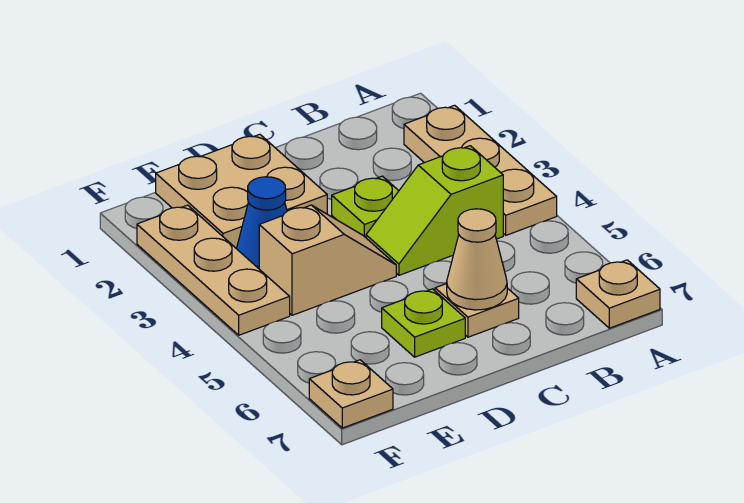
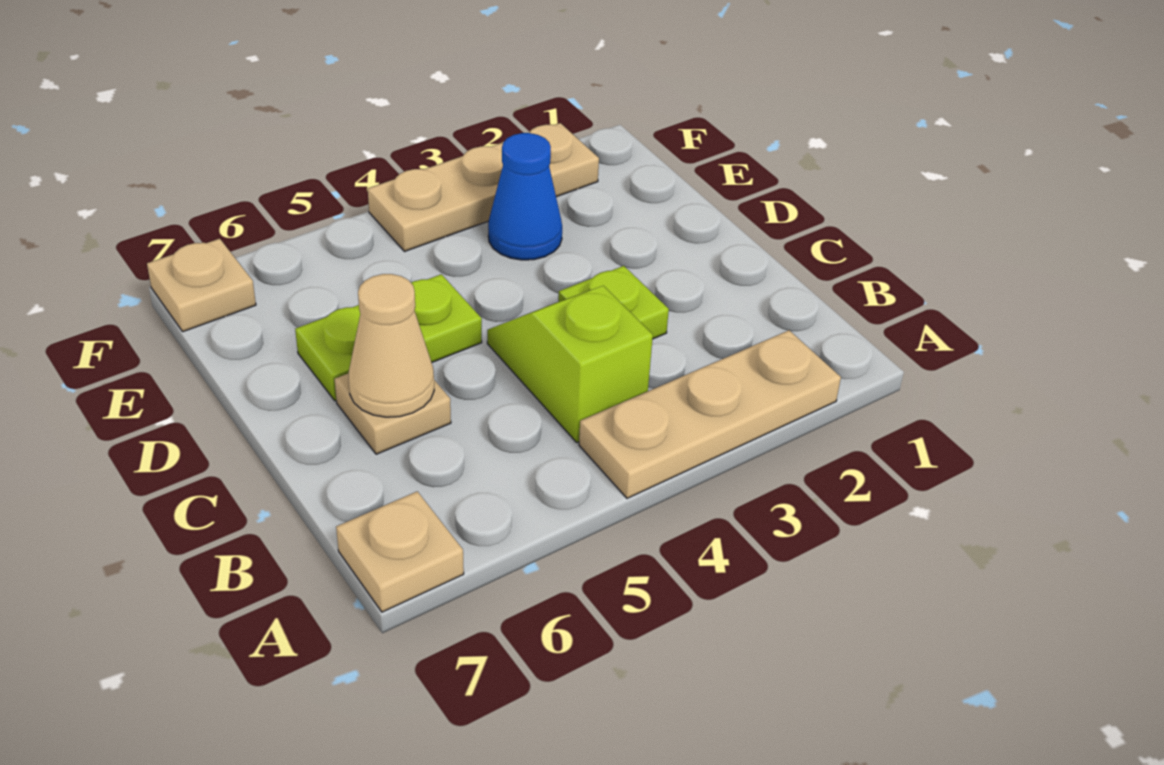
tan 2x2 plate [156,134,327,249] -> none
tan 1x2 slope [259,205,396,315] -> none
lime 1x1 plate [382,289,465,357] -> lime 1x2 plate [295,274,482,401]

